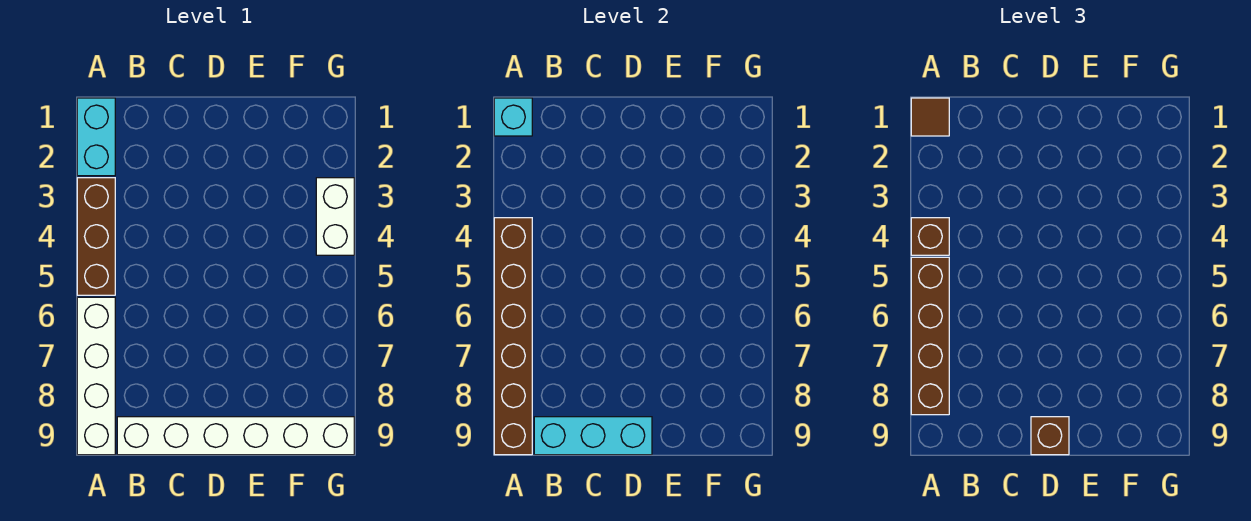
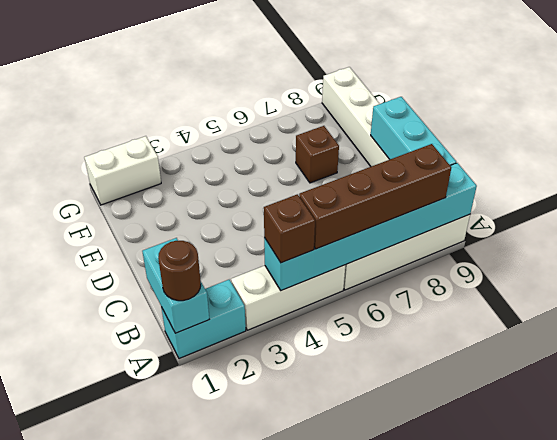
cyan 1x1 brick [494,98,532,136] -> cyan 1x2 brick [142,238,209,333]
brown 1x1 tile [911,98,949,136] -> brown 1x1 round brick [158,241,201,301]
brown 1x3 brick [77,178,115,295] -> white 1x3 brick [231,265,345,330]
brown 1x6 brick [494,218,532,455] -> cyan 1x6 brick [264,163,477,291]
brown 1x1 brick [1031,417,1069,455] -> brown 1x1 brick moved to [296,126,339,183]
white 1x2 brick [316,178,354,255] -> white 1x2 brick moved to [84,136,161,205]

